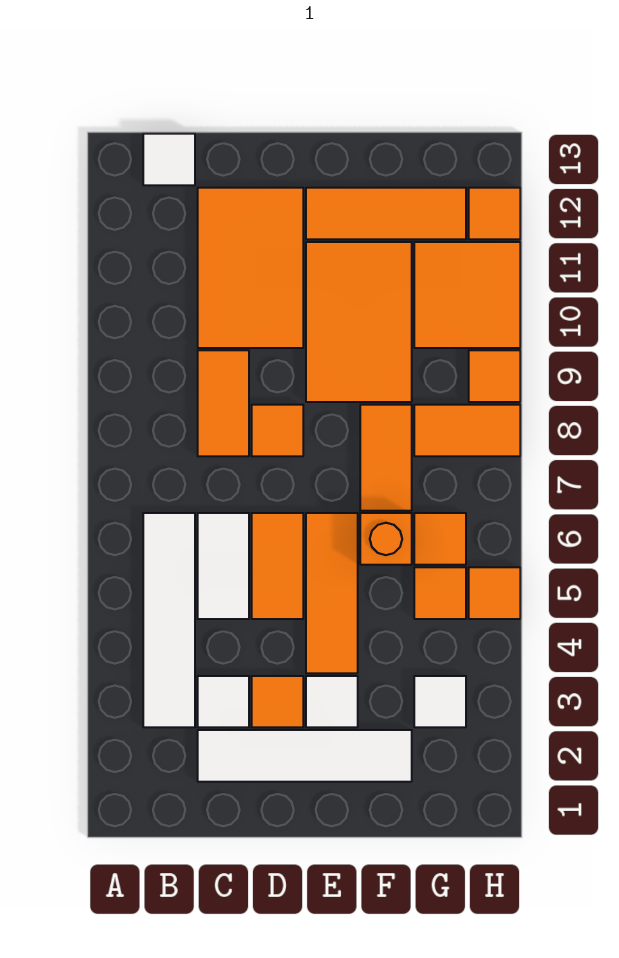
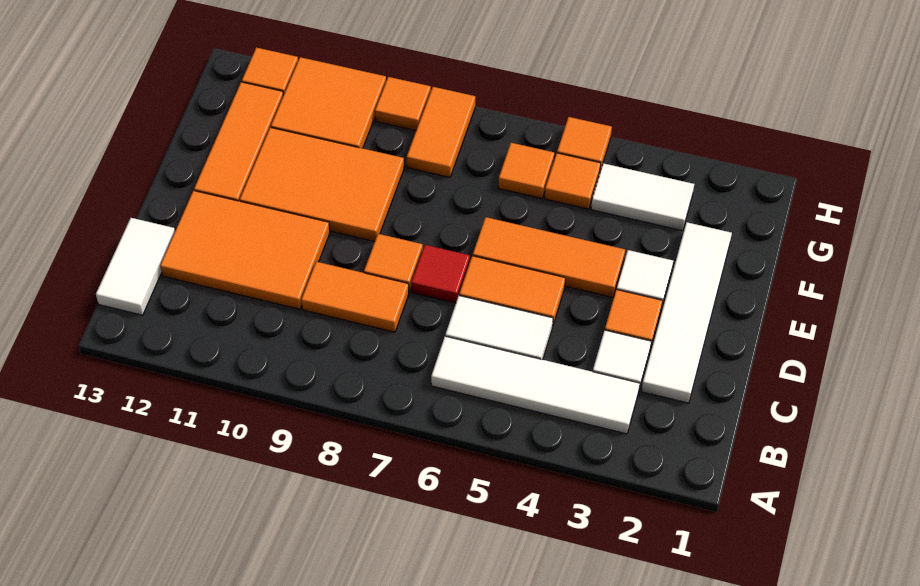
white 1x1 tile [143,134,195,185] -> white 1x2 tile [96,218,175,315]
none -> red 1x1 tile [411,245,470,303]
orange 1x1 brick [360,513,412,565] -> none
orange 1x2 tile [360,405,412,511] -> none
white 1x1 tile [414,676,466,727] -> white 1x2 tile [591,163,694,231]

